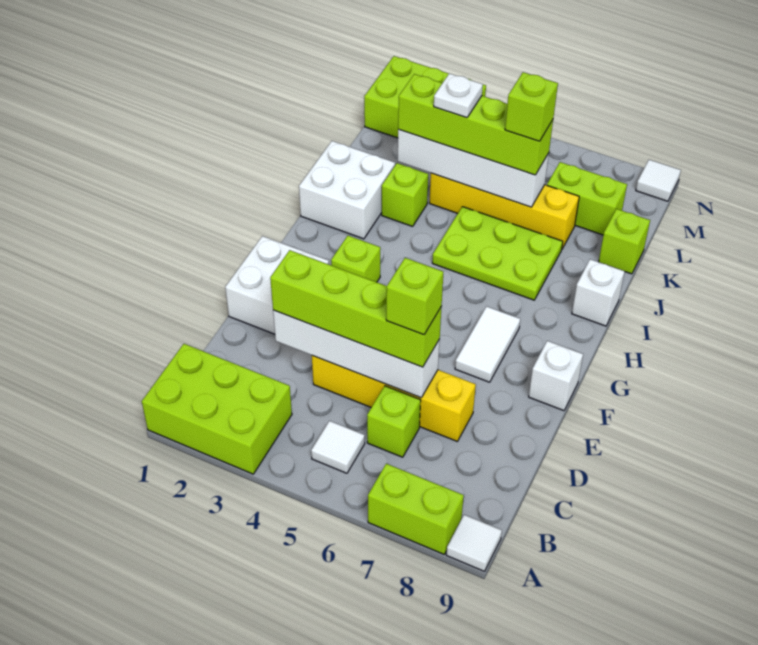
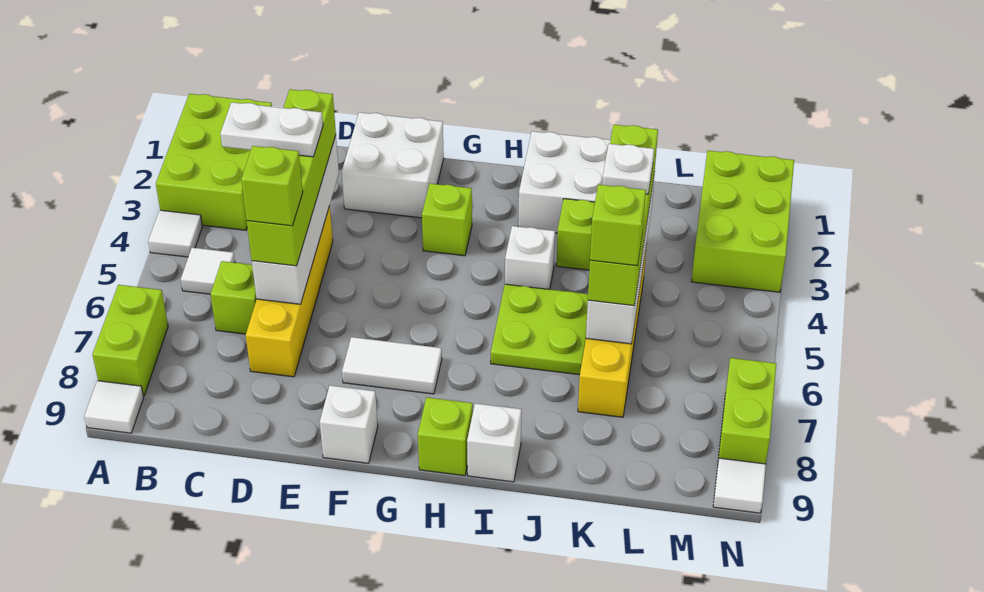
none -> white 1x1 tile [148,210,202,257]
none -> white 1x2 plate [220,102,323,157]
none -> white 1x1 brick [505,226,555,289]
lime 2x3 plate [432,207,563,300] -> lime 2x2 plate [491,284,588,375]
lime 1x1 brick [599,209,650,274] -> lime 1x1 brick moved to [418,397,473,476]
lime 1x2 brick [547,162,627,235] -> lime 1x2 brick moved to [718,358,776,464]

